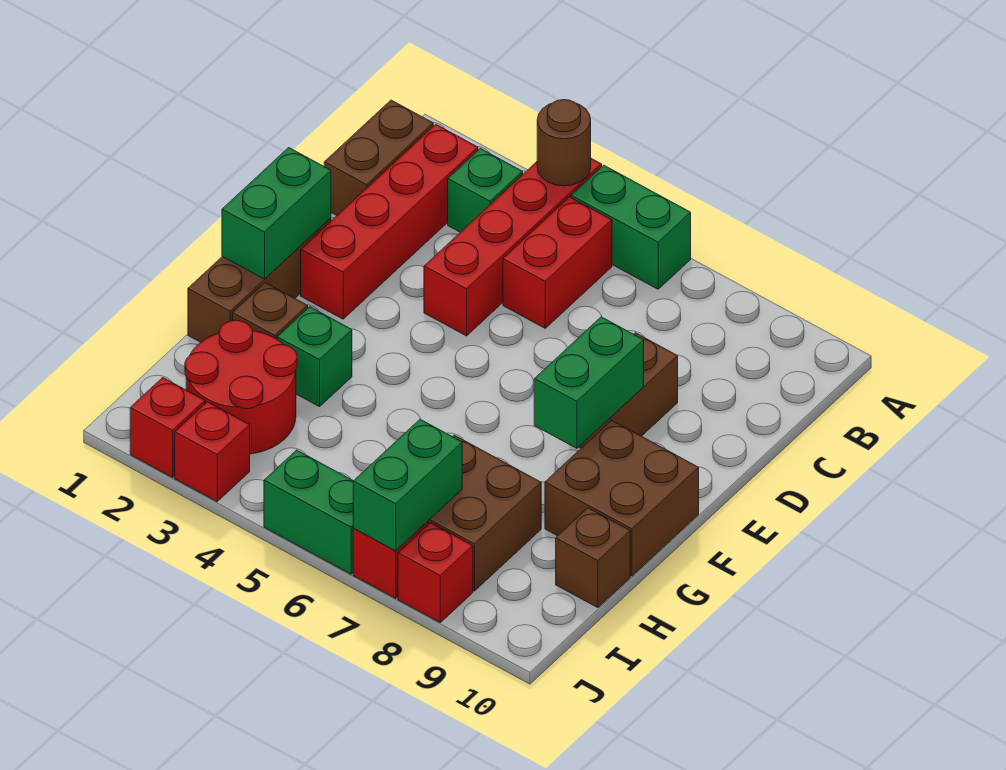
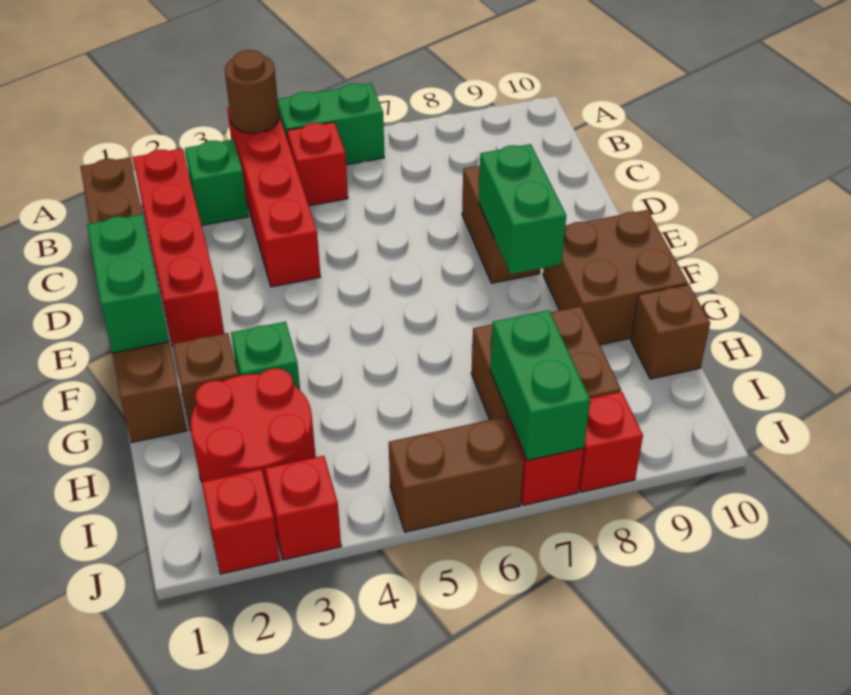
red 1x2 brick [503,197,612,328] -> red 1x1 brick [287,122,348,206]
green 1x2 brick [264,450,354,574] -> brown 1x2 brick [389,417,524,532]

